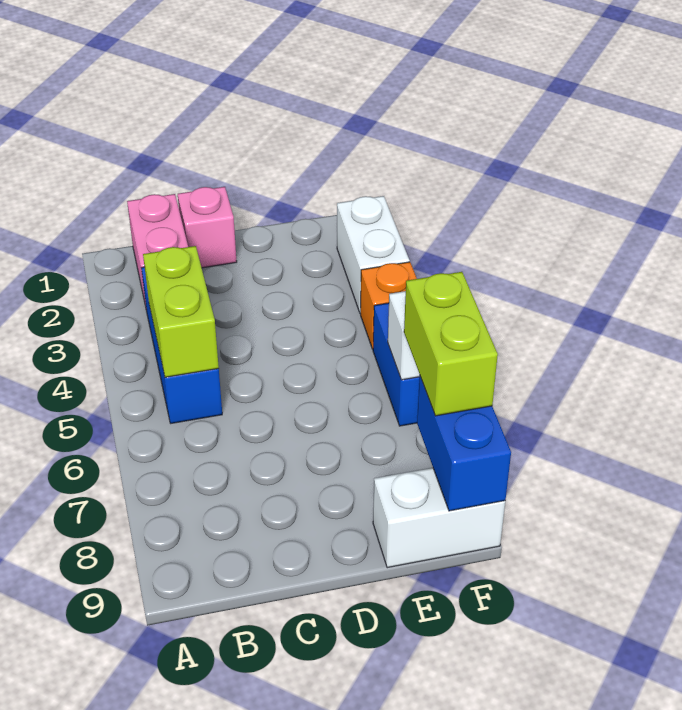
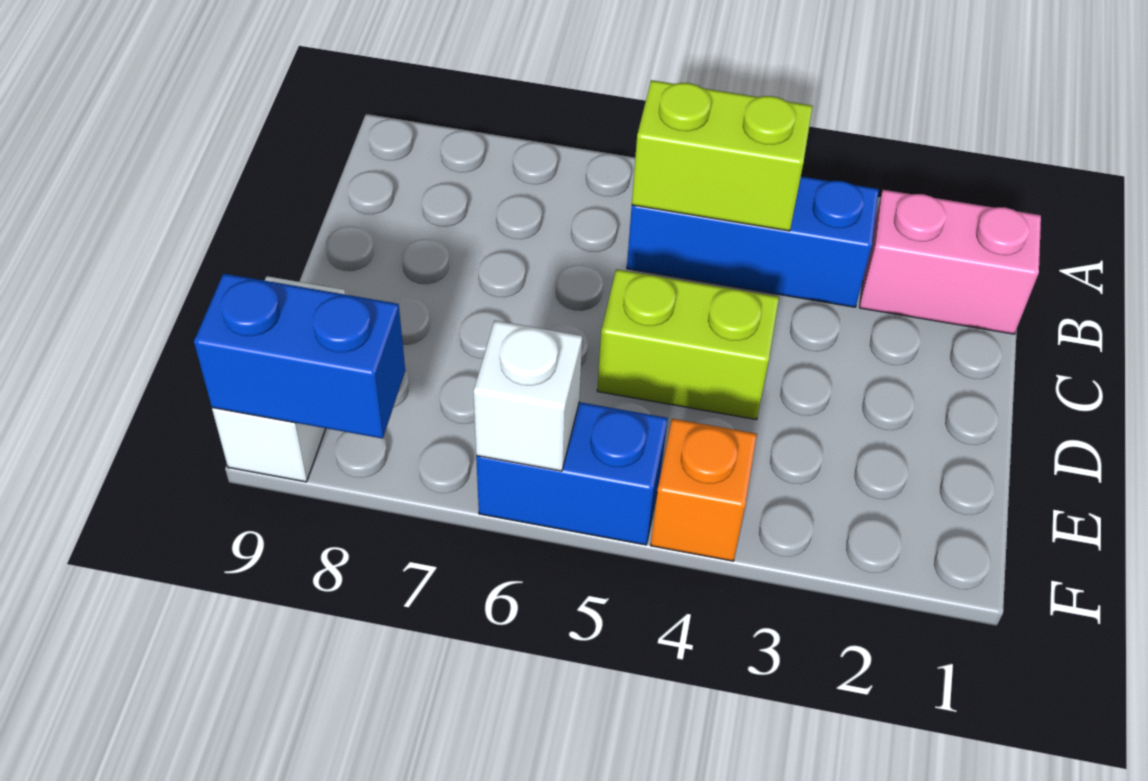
pink 1x1 brick [178,187,237,268] -> none
white 1x2 brick [337,196,410,314] -> none
lime 1x2 brick [404,272,498,416] -> lime 1x2 brick moved to [597,269,779,420]

